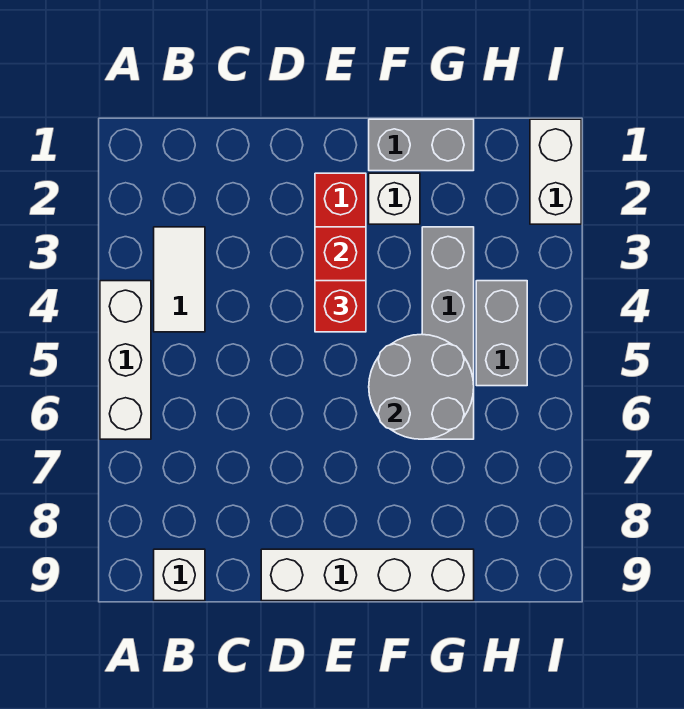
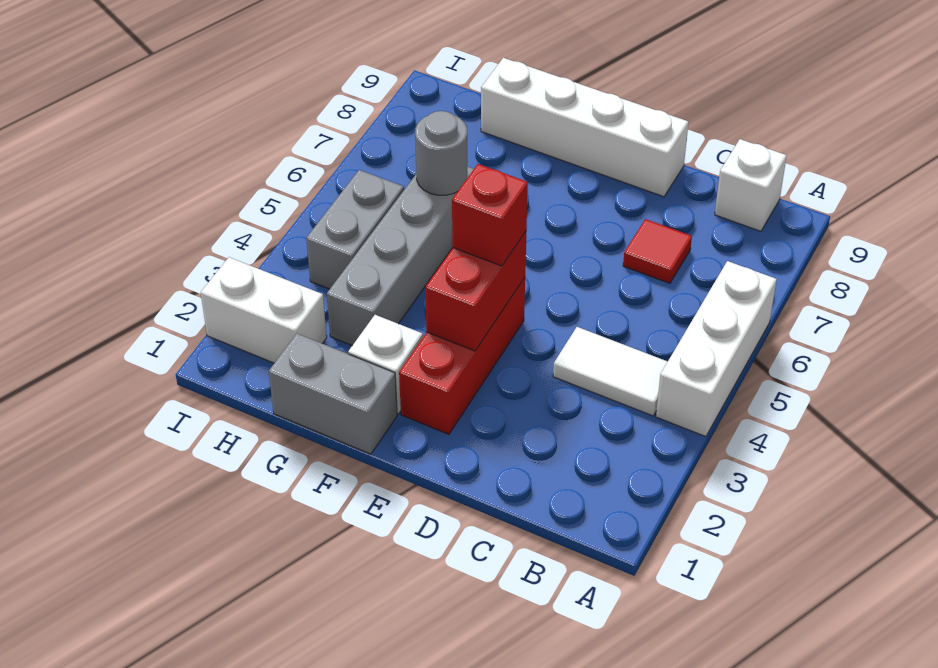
white 1x2 tile [154,227,205,332] -> white 1x2 tile turned to [553,327,668,416]
none -> red 1x1 tile [623,219,692,283]
grey 2x2 round brick [369,334,474,439] -> grey 1x1 round brick [415,111,467,195]
white 1x2 brick [530,119,581,224] -> white 1x2 brick turned to [201,257,327,363]

